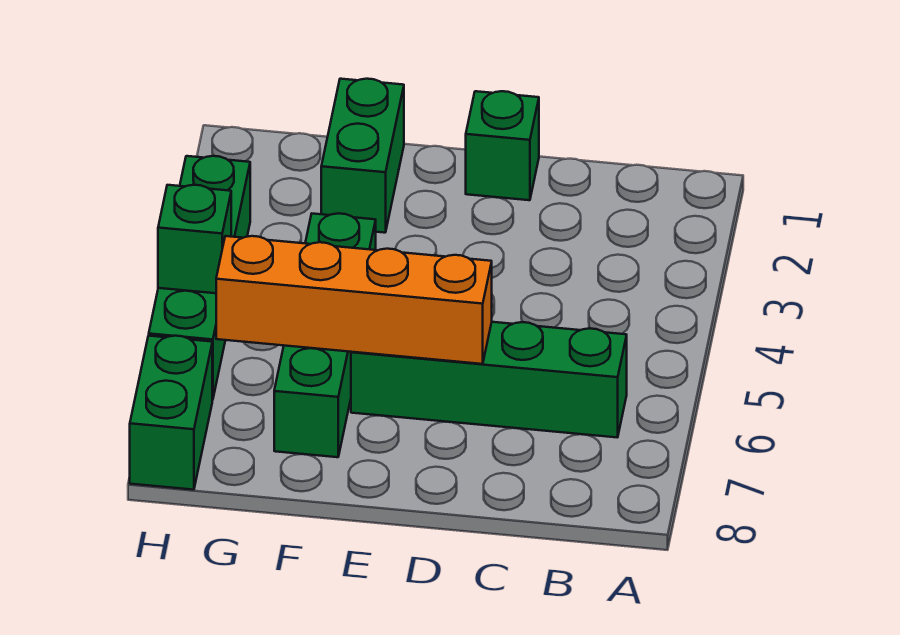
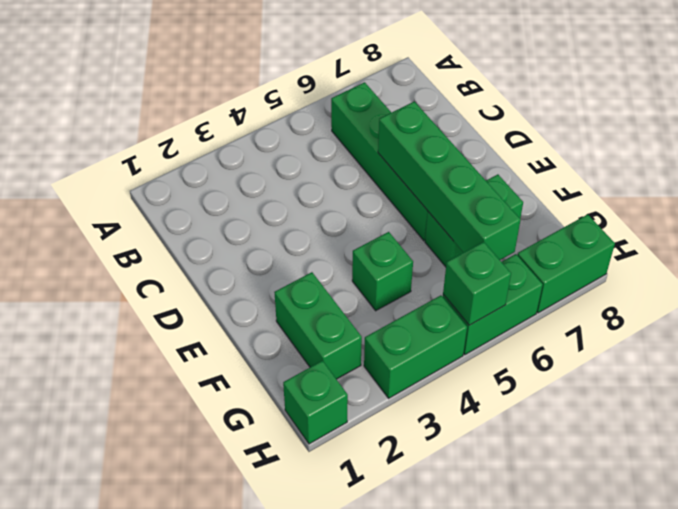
green 1x1 brick [466,91,539,200] -> green 1x1 brick moved to [283,361,348,444]
orange 1x4 brick [216,236,492,364] -> green 1x4 brick [378,101,521,260]
green 1x2 brick [321,79,404,233] -> green 1x2 brick turned to [274,272,362,379]

